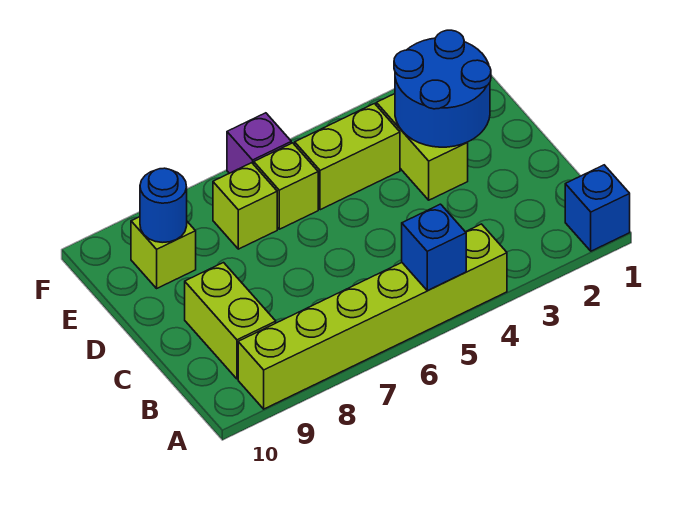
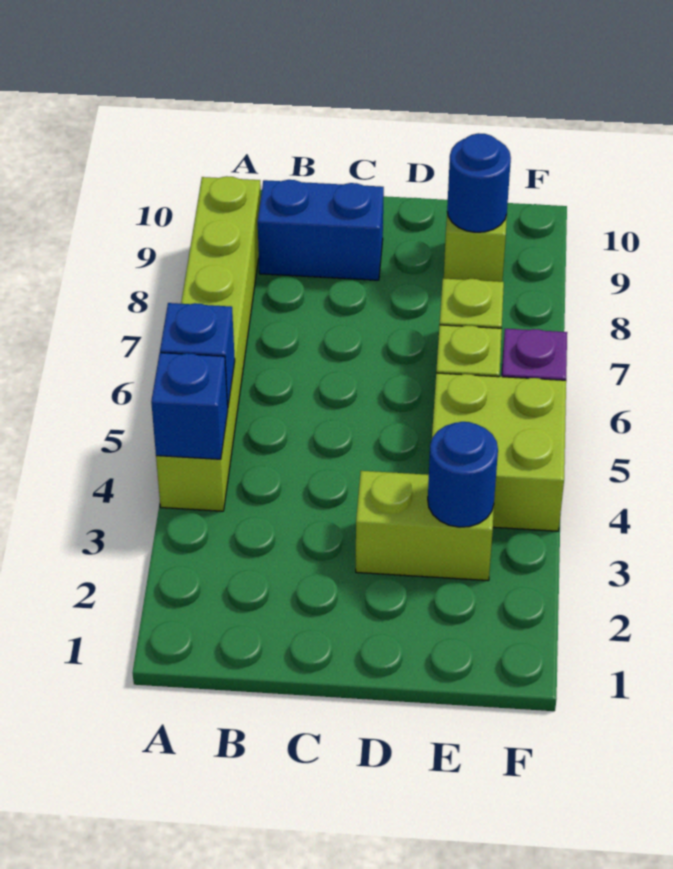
blue 1x1 brick [565,165,630,251] -> blue 1x1 brick moved to [151,353,228,459]
lime 1x2 brick [185,263,276,379] -> blue 1x2 brick [258,180,384,280]
blue 2x2 round brick [394,30,491,147] -> blue 1x1 round brick [428,422,498,527]
lime 1x2 brick [295,104,400,210] -> lime 2x2 brick [432,373,566,531]

